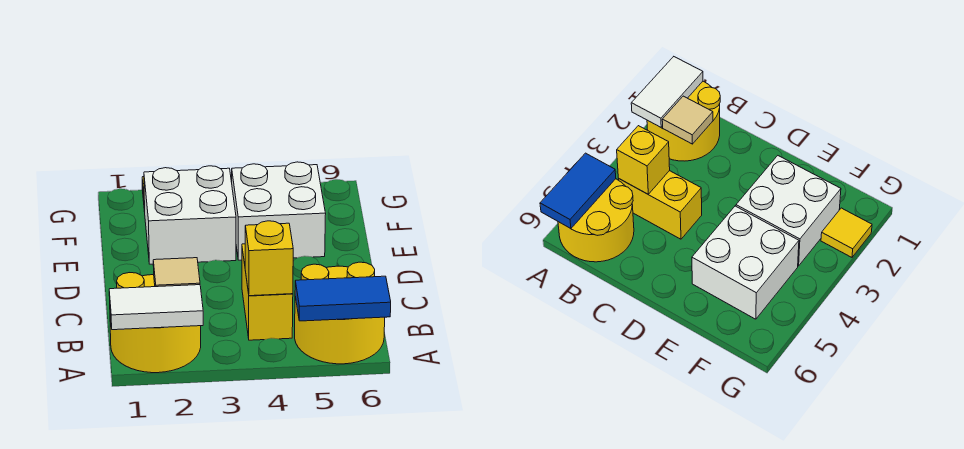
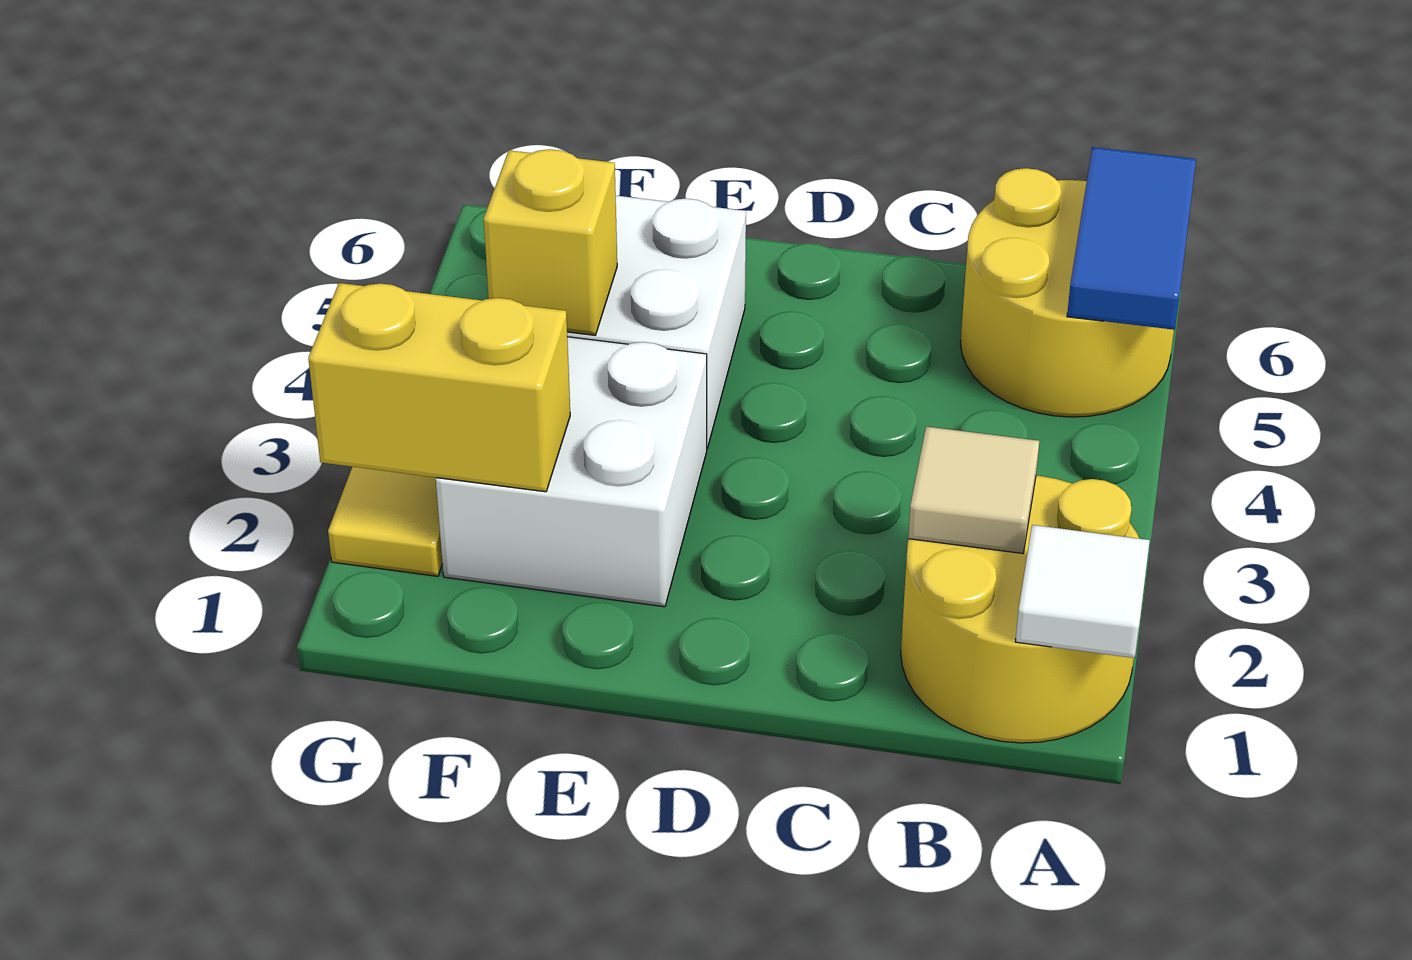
white 1x2 tile [109,285,203,330] -> white 1x1 tile [1015,525,1150,658]
yellow 1x2 brick [242,244,293,340] -> yellow 1x2 brick moved to [308,283,570,492]
yellow 1x1 brick [245,221,293,296] -> yellow 1x1 brick moved to [484,149,617,335]

